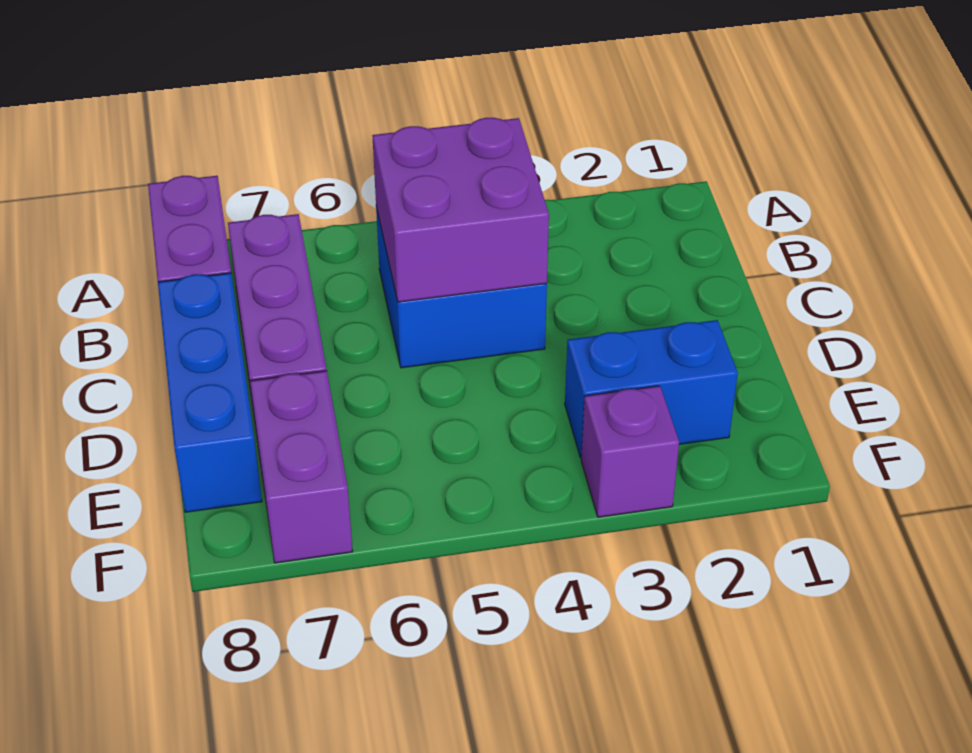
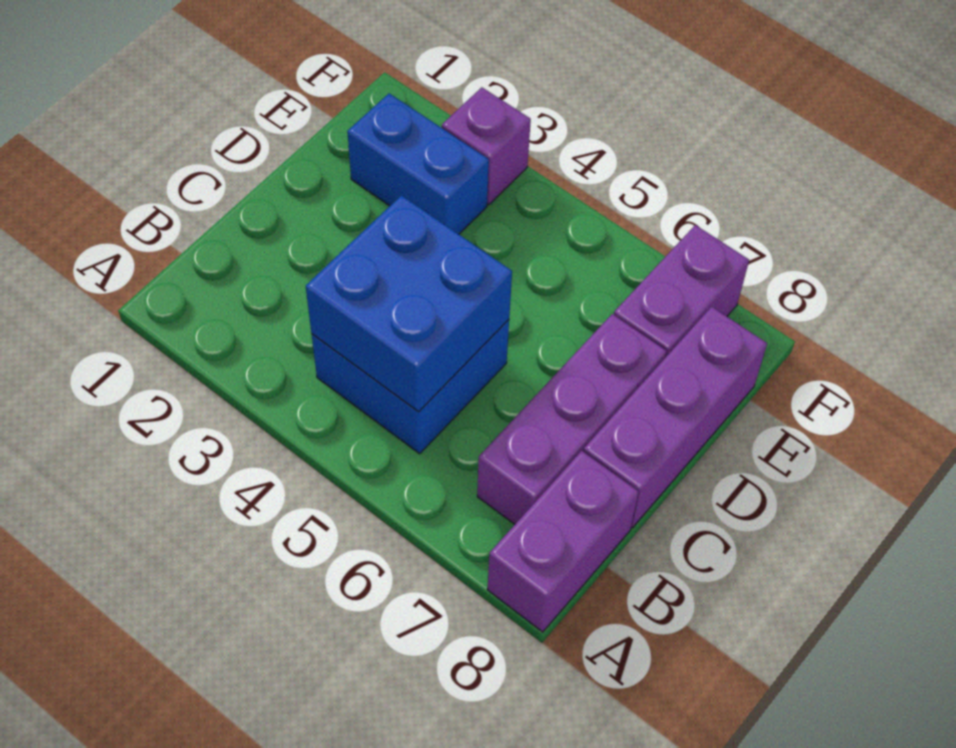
purple 2x2 brick [372,118,549,302] -> blue 2x2 brick [306,195,512,412]
blue 1x3 brick [158,273,262,512] -> purple 1x3 brick [583,307,767,528]

